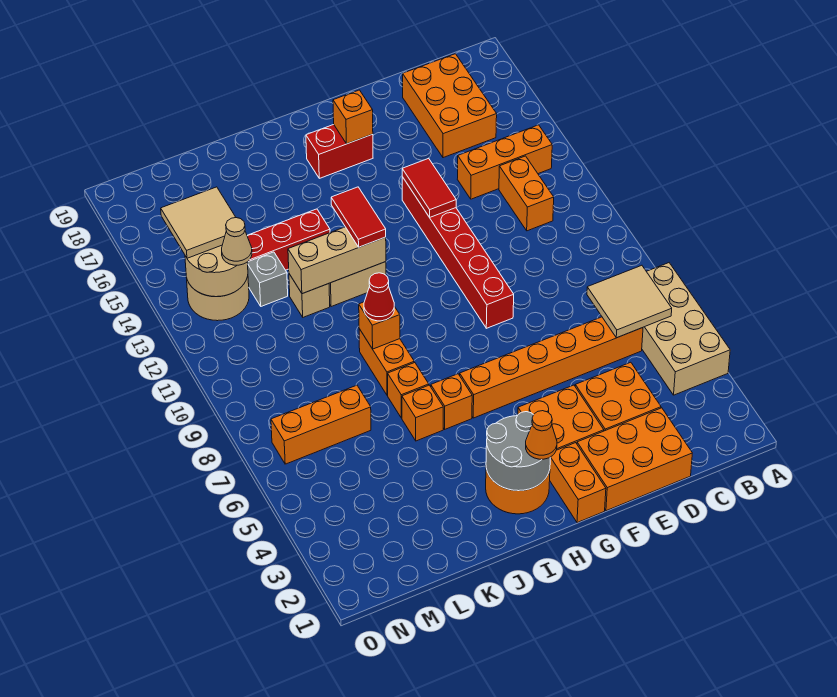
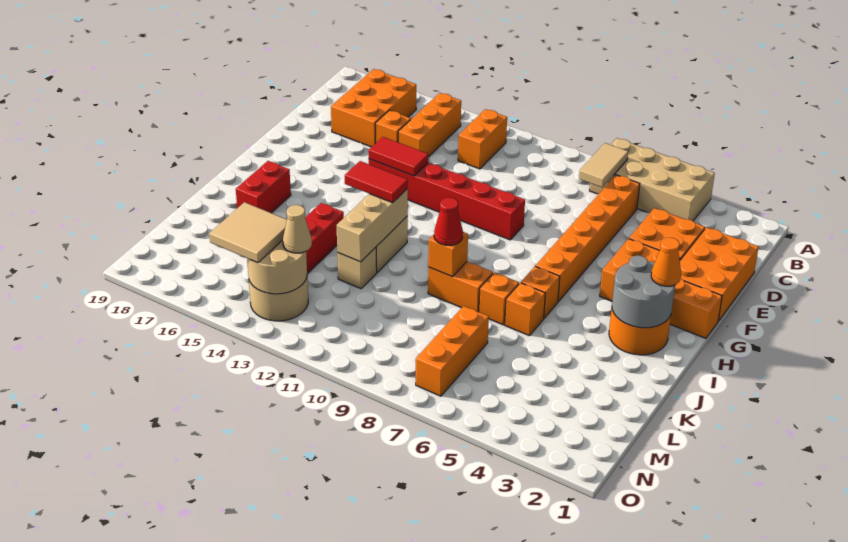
tan 2x2 tile [587,265,672,338] -> tan 1x2 tile [579,143,628,188]
orange 1x2 brick [499,156,554,231] -> orange 1x2 brick turned to [458,109,507,169]
orange 2x3 brick [403,54,497,158] -> orange 2x3 brick turned to [331,69,416,147]
red 1x2 brick [306,125,373,178] -> red 1x2 brick moved to [236,161,291,213]
orange 1x1 brick [333,90,373,144] -> orange 1x1 brick moved to [375,110,411,142]
grey 1x1 brick [247,252,288,306] -> none

